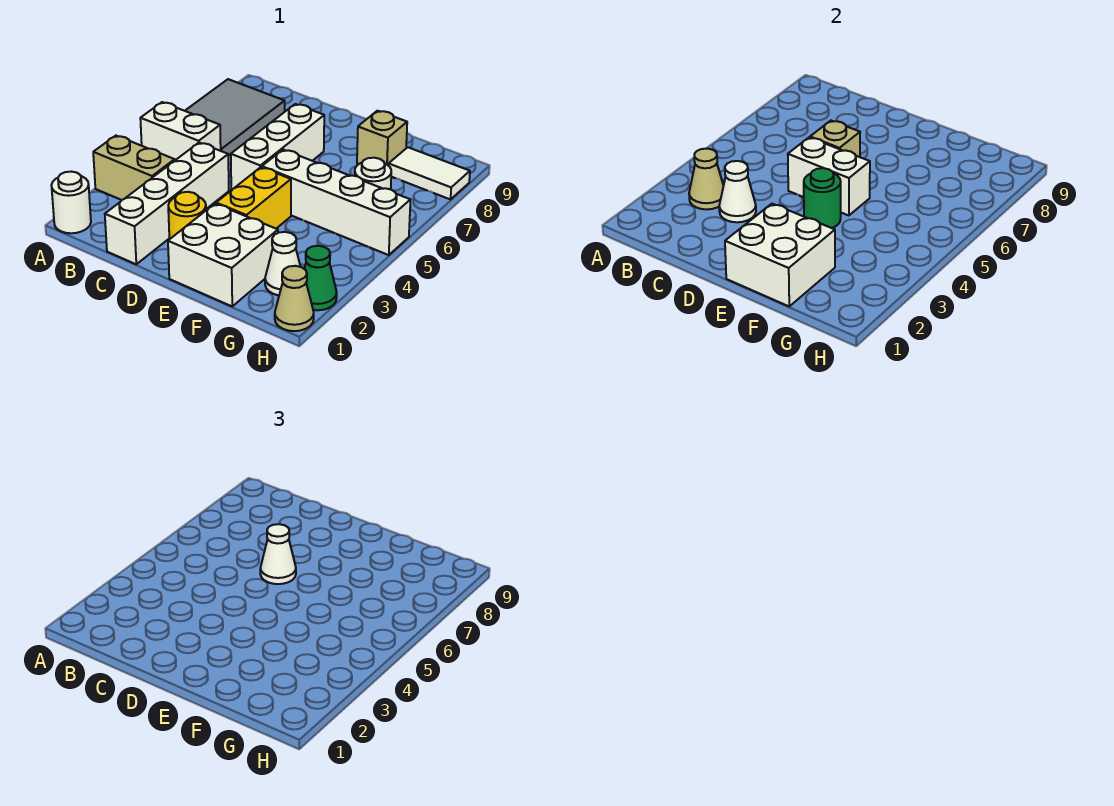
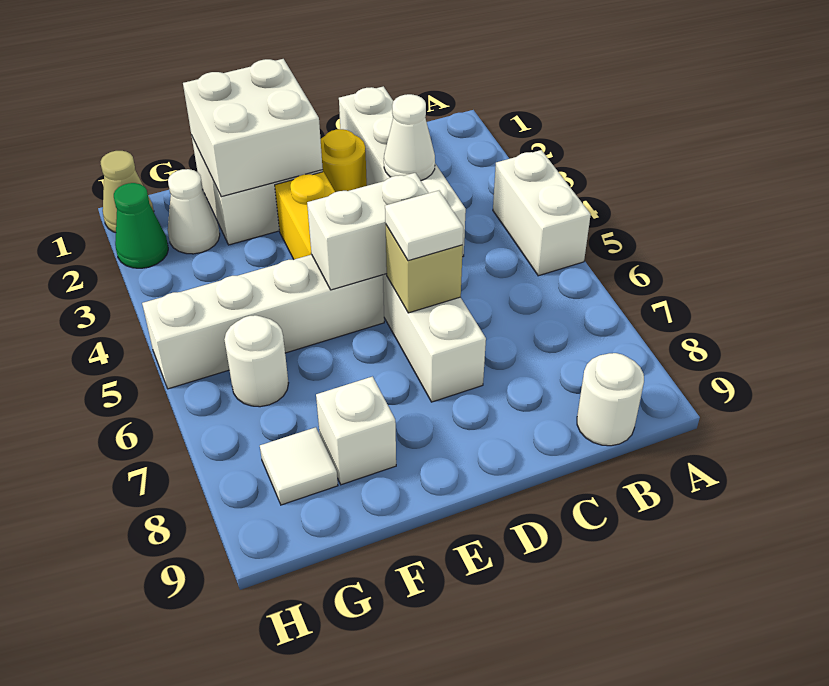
white 1x1 round brick [51,172,91,233] -> white 1x1 round brick moved to [577,353,644,446]
tan 1x2 brick [93,136,175,200] -> none
white 1x2 brick [140,102,221,160] -> white 1x2 brick turned to [493,150,591,276]
grey 2x3 tile [185,79,285,156] -> none
tan 1x1 cone [689,149,724,209] -> none
white 1x1 cone [260,524,296,584] -> white 1x1 tile [385,191,463,261]
green 1x1 round brick [804,168,841,228] -> none
tan 1x1 brick [357,111,407,166] -> white 1x1 brick [316,377,396,485]
white 1x2 tile [389,147,470,199] -> white 1x1 tile [260,427,338,505]

